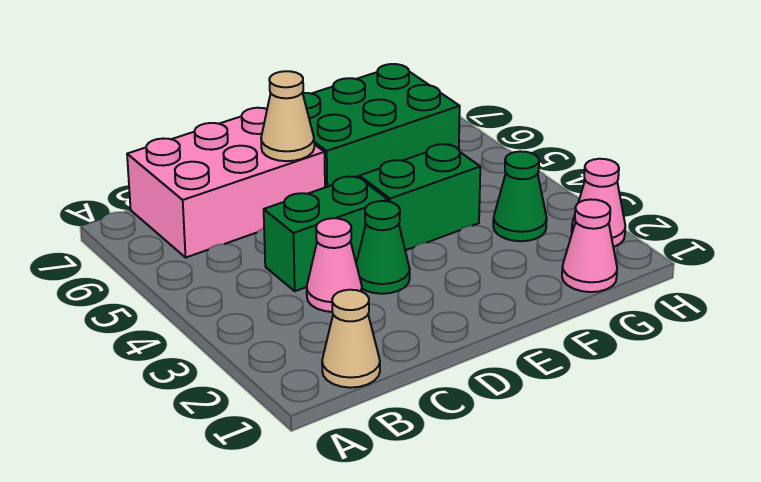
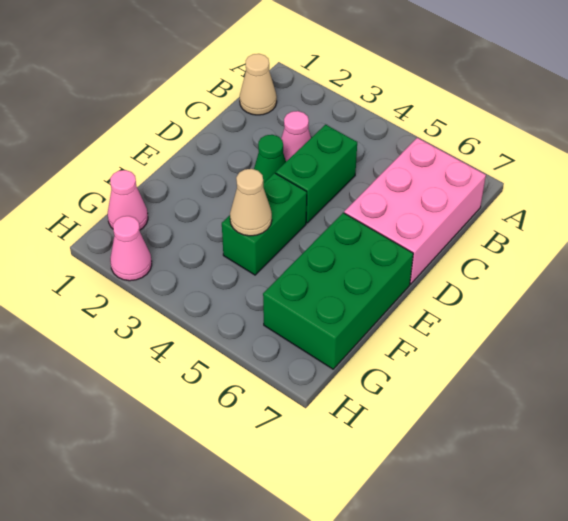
tan 1x1 cone [261,71,314,161] -> tan 1x1 cone moved to [230,169,272,236]
green 1x1 cone [493,151,547,241] -> none

